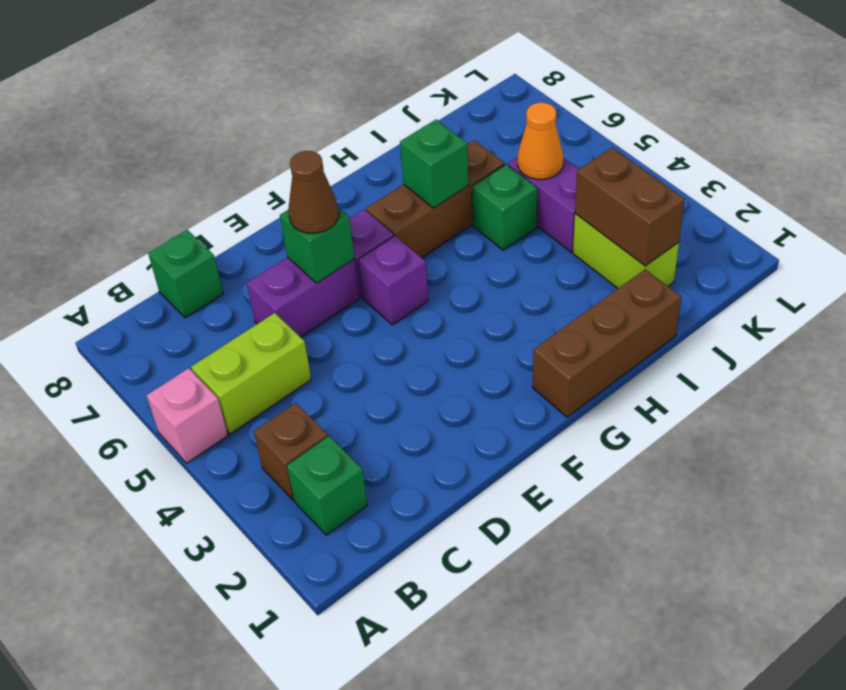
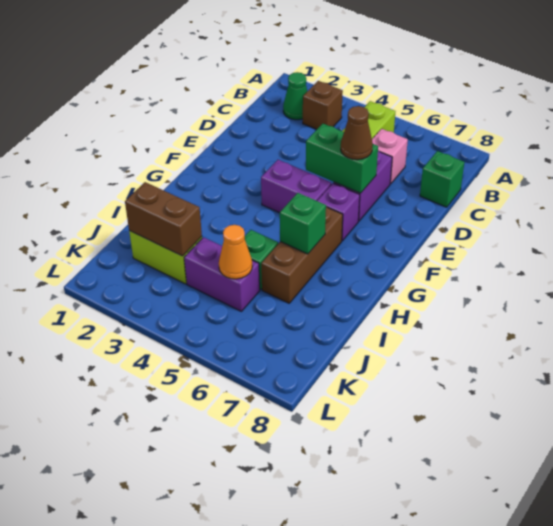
pink 1x1 brick [146,368,228,463] -> pink 1x1 brick moved to [372,129,408,184]
green 1x1 brick [287,436,367,535] -> green 1x1 cone [283,72,307,120]
green 1x1 brick [280,208,354,283] -> green 1x2 brick [306,124,378,193]
purple 1x1 brick [358,236,428,325] -> purple 1x2 brick [261,160,331,213]
brown 1x3 brick [533,269,681,417] -> none

